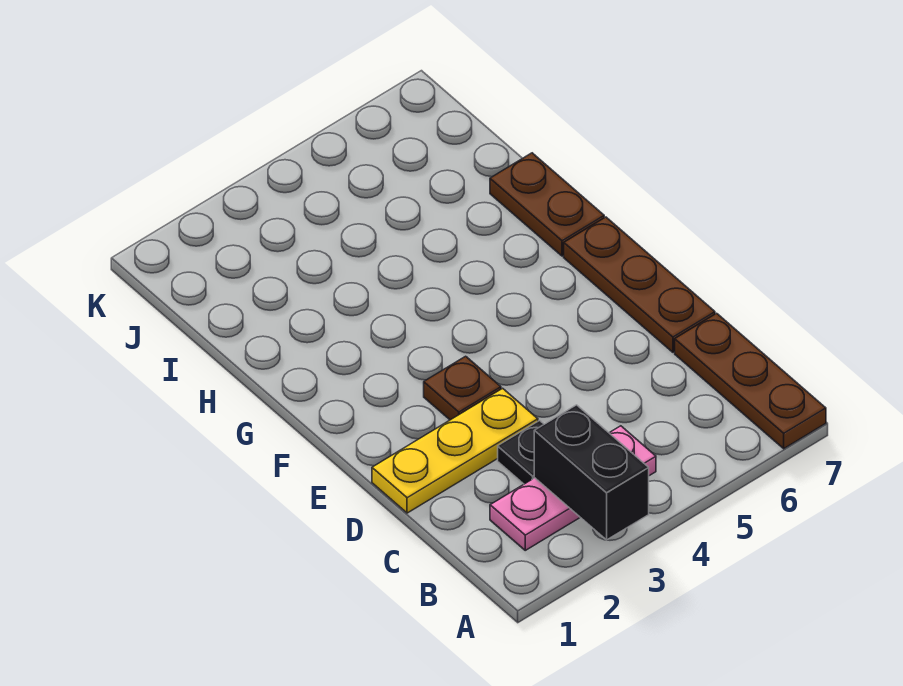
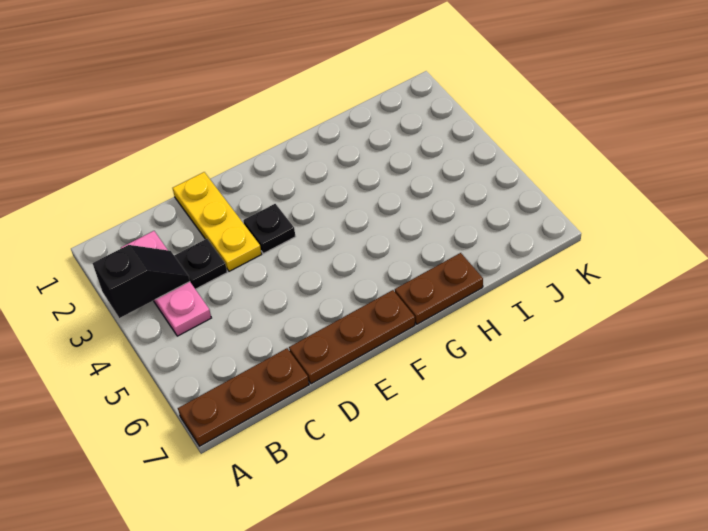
black 1x2 brick [534,405,649,540] -> black 1x2 slope [92,245,190,318]
brown 1x1 plate [424,356,501,420] -> black 1x1 plate [243,204,296,253]

